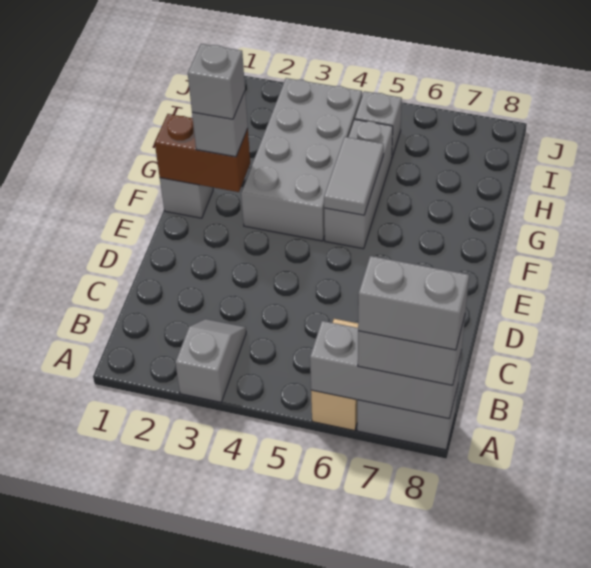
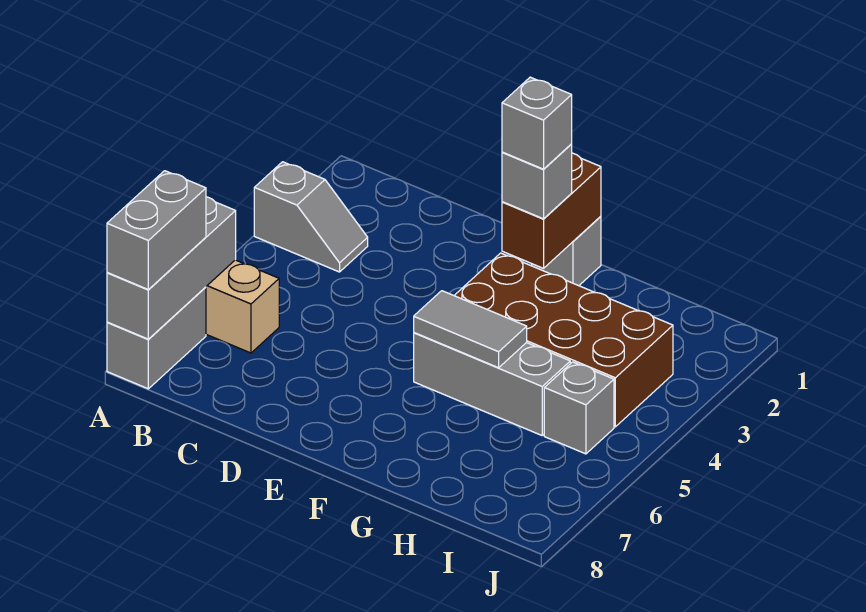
grey 1x2 brick [358,256,469,350] -> none
grey 2x4 brick [241,78,362,241] -> brown 2x4 brick [454,253,673,427]

